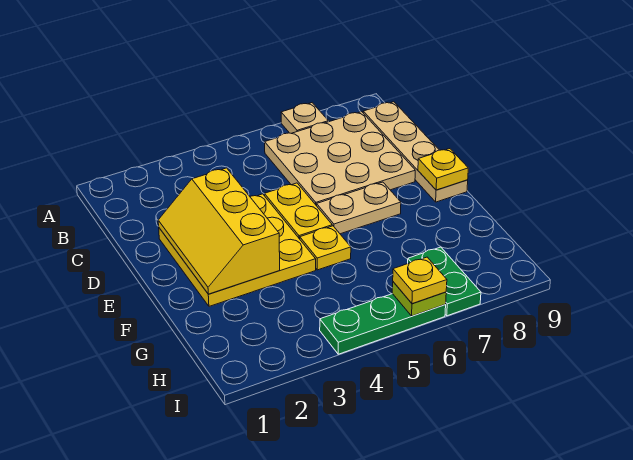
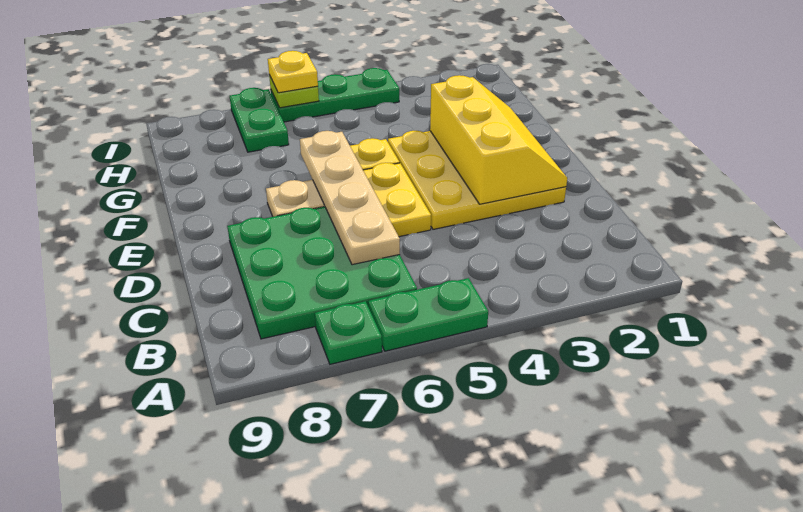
none -> green 1x2 plate [368,278,488,351]
tan 1x1 plate [281,103,328,133] -> green 1x1 plate [315,301,382,364]
tan 3x3 plate [265,112,415,206] -> green 3x3 plate [227,207,417,339]
tan 1x4 plate [363,102,468,202] -> tan 1x4 plate moved to [300,131,400,265]
yellow 1x1 plate [418,149,468,190] -> none

